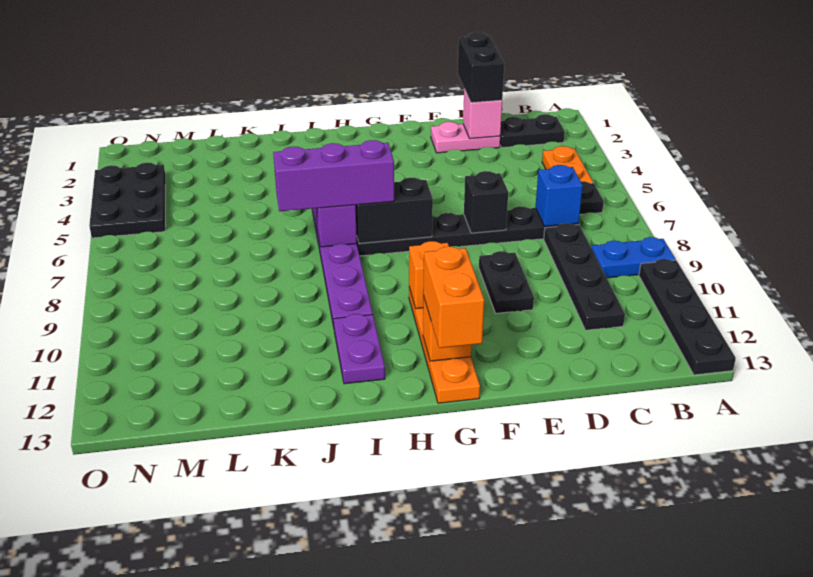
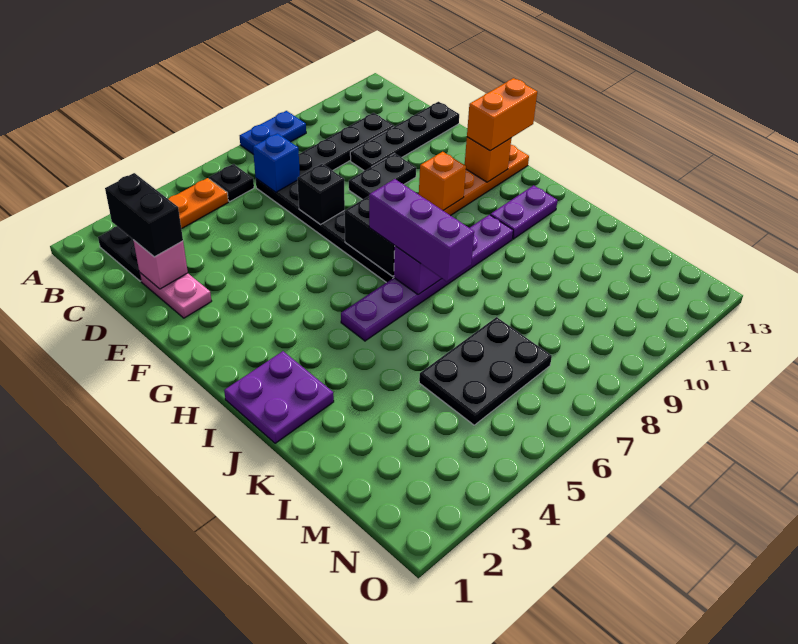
blue 1x2 plate [591,237,676,278] -> blue 1x2 plate turned to [240,111,306,155]
black 1x4 plate [639,259,736,375] -> black 1x4 plate moved to [350,102,459,171]
black 1x2 brick [458,32,504,103] -> black 1x2 brick turned to [105,173,183,257]
none -> purple 2x2 plate [224,351,334,443]
black 2x3 plate [89,163,165,238] -> black 2x3 plate moved to [419,317,552,425]

